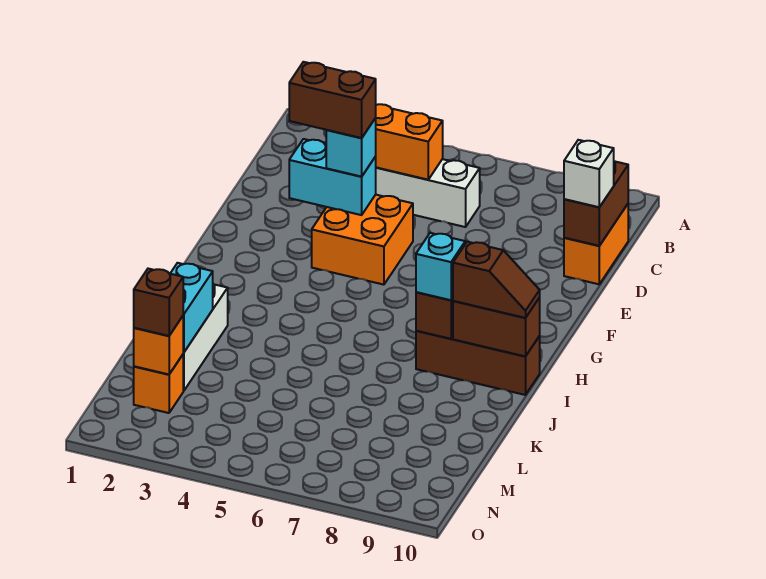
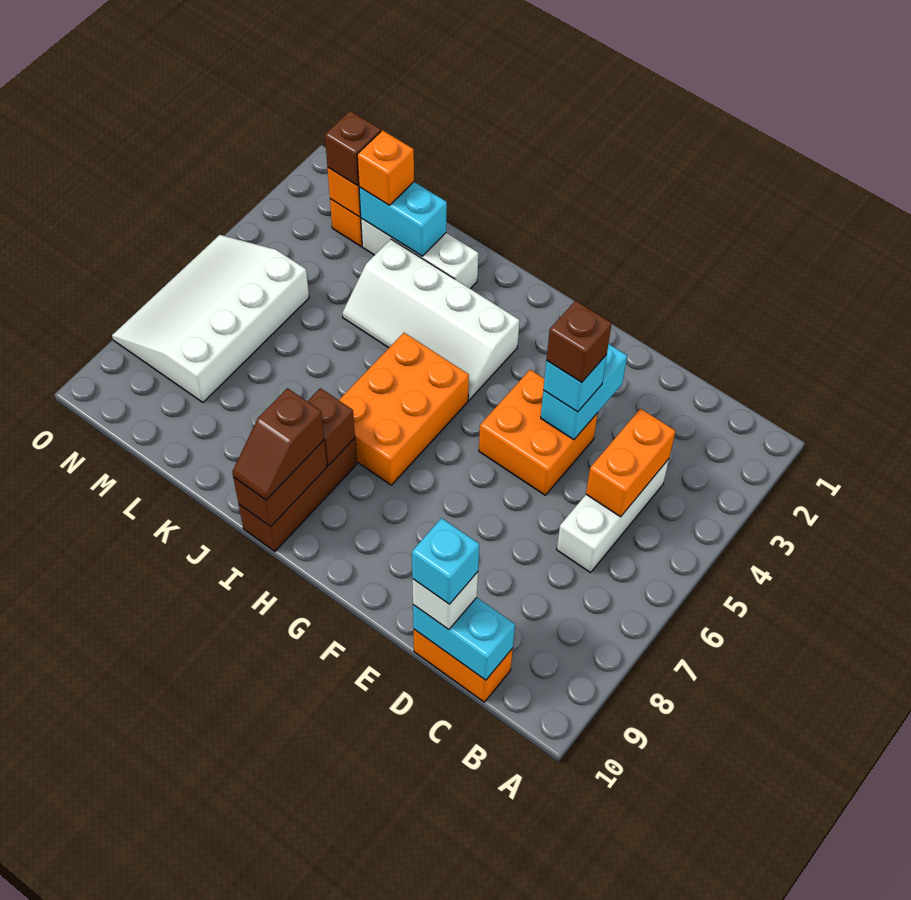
brown 1x2 brick [564,161,628,246] -> cyan 1x2 brick [413,598,515,680]
brown 1x2 brick [289,62,376,138] -> brown 1x1 brick [547,301,612,383]
none -> white 2x4 slope [342,239,519,400]
none -> orange 2x3 brick [339,333,469,485]
cyan 1x1 brick [416,233,465,300] -> cyan 1x1 brick moved to [412,518,479,604]
none -> orange 1x1 brick [357,130,414,205]
none -> white 3x4 slope [112,235,309,402]

